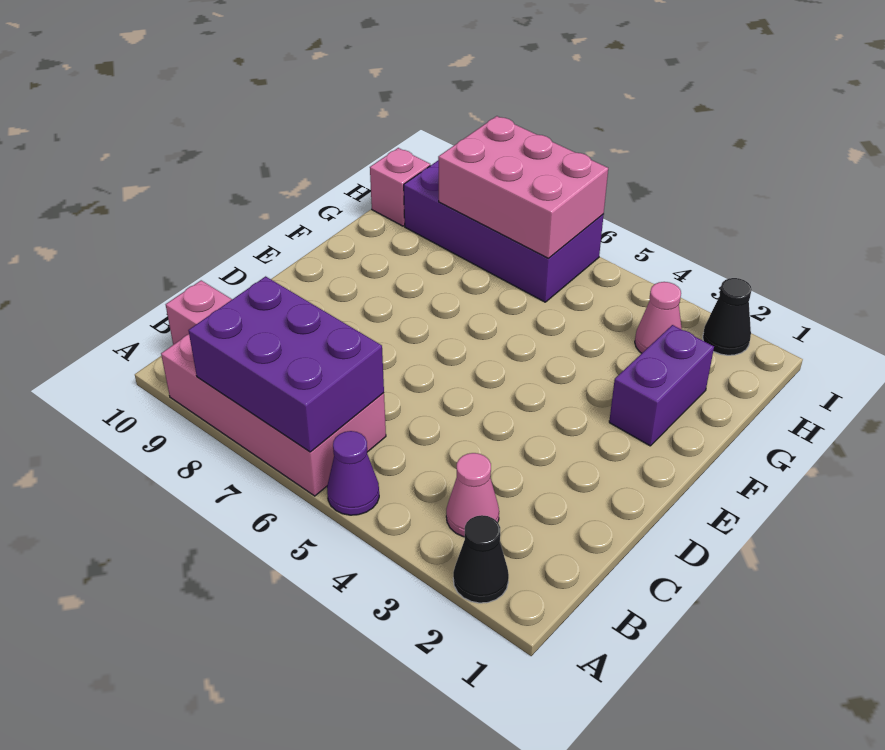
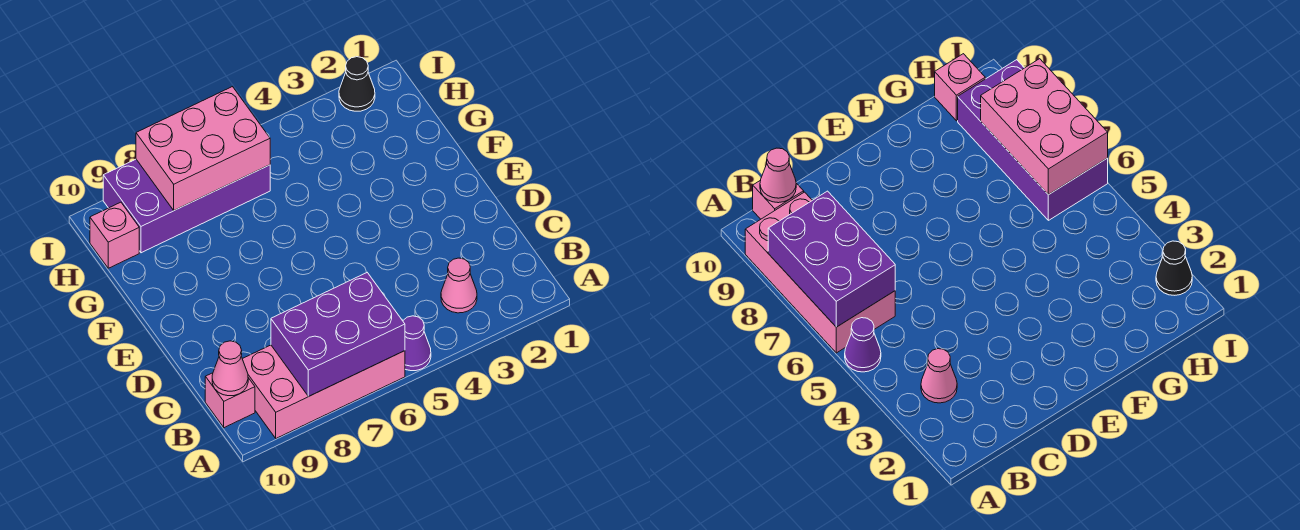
black 1x1 cone [453,515,509,603] -> none
purple 1x2 brick [609,325,714,446] -> none
pink 1x1 cone [635,282,682,353] -> pink 1x1 cone moved to [212,341,248,396]

